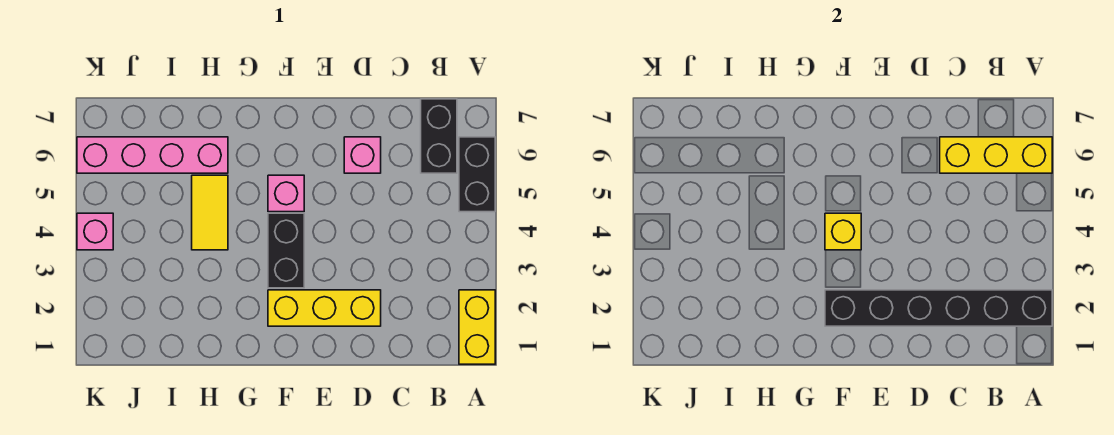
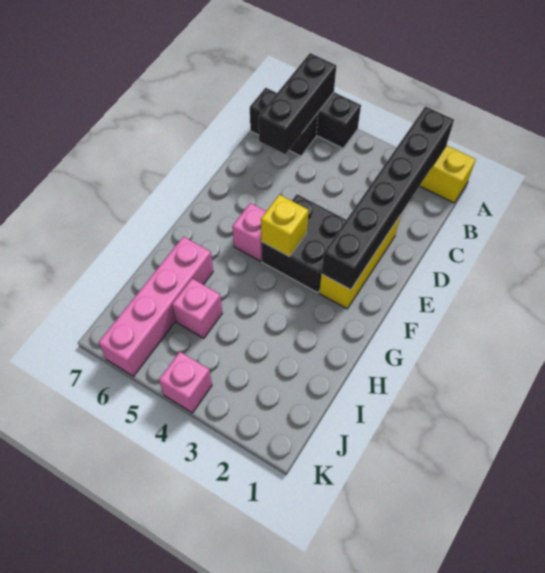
yellow 1x3 brick [940,137,1052,173] -> black 1x3 brick [259,53,336,154]
pink 1x1 brick [344,137,381,173] -> pink 1x1 brick moved to [172,279,222,338]
black 1x2 brick [268,213,304,288] -> black 2x2 brick [261,194,346,293]
yellow 1x2 tile [192,175,228,250] -> none

